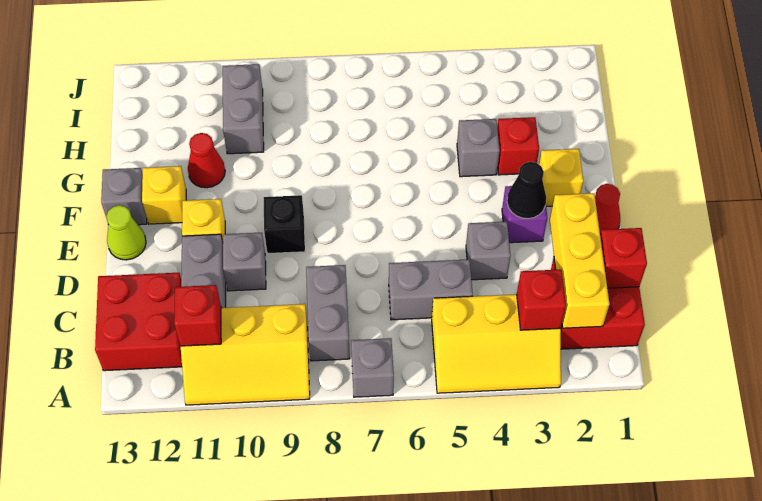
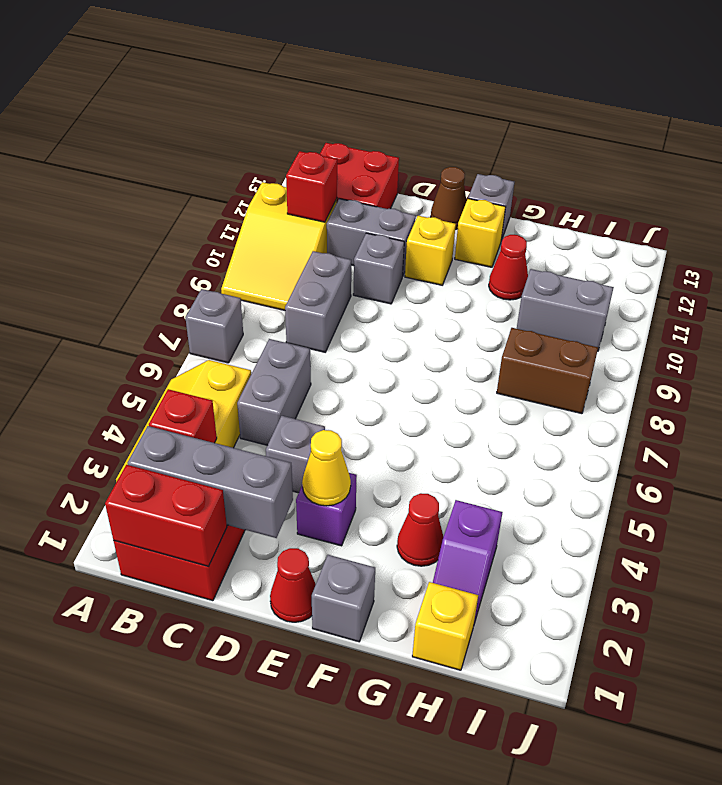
yellow 2x3 slope [181,304,310,405] -> yellow 2x3 slope turned to [221,182,337,310]
yellow 1x3 brick [550,193,609,328] -> grey 1x3 brick [128,426,293,538]
grey 1x2 brick [306,265,350,361] -> grey 1x2 brick turned to [285,251,351,352]
red 1x1 brick [600,228,647,288] -> red 1x2 brick [105,465,227,566]
black 1x1 cone [507,162,546,219] -> yellow 1x1 cone [302,430,351,506]
black 1x1 brick [264,195,305,254] -> none
lime 1x1 cone [106,205,146,260] -> brown 1x1 cone [431,167,467,230]
yellow 1x1 brick [539,149,583,206] -> yellow 1x1 brick moved to [412,582,478,670]
red 1x1 brick [497,117,539,175] -> red 1x1 cone [397,493,444,566]
grey 1x1 brick [457,119,500,177] -> grey 1x1 brick moved to [312,555,375,642]
none -> purple 1x2 slope [433,500,502,623]
none -> brown 1x2 brick [497,328,598,414]

